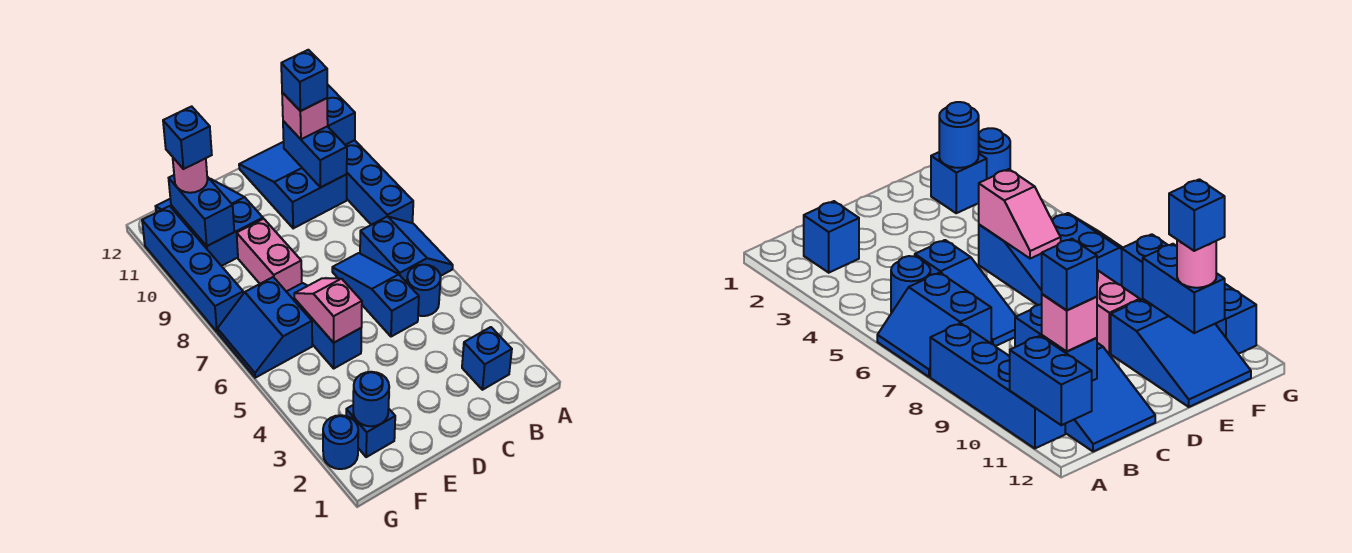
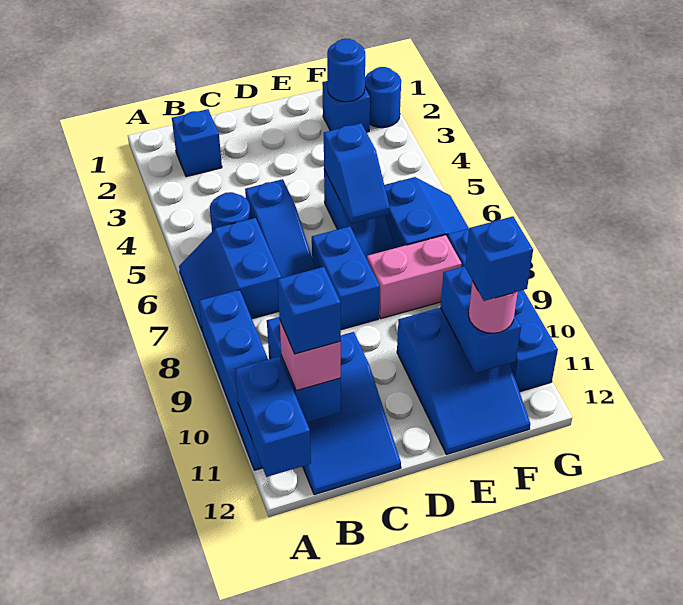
none -> blue 1x2 brick [312,226,380,330]
pink 1x2 slope [294,278,362,343] -> blue 1x2 slope [324,123,390,224]
pink 1x2 brick [237,219,302,292] -> pink 1x2 brick turned to [367,235,462,319]

